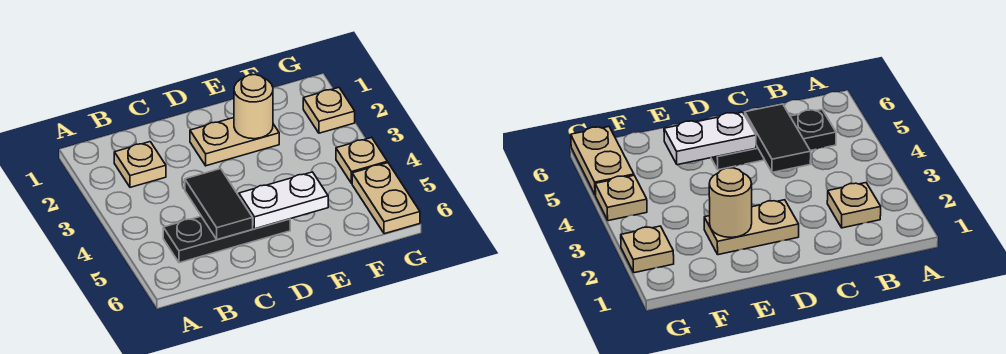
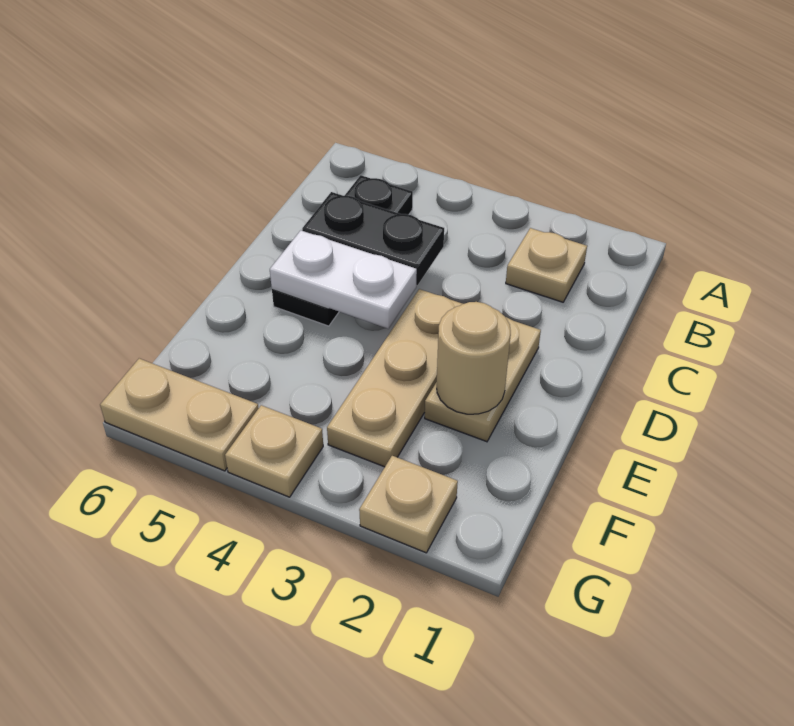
black 1x2 tile [185,169,253,240] -> black 1x2 plate [302,192,444,285]
none -> tan 1x3 plate [327,289,462,467]
white 1x2 plate [239,172,328,229] -> white 1x2 plate turned to [270,230,417,329]

